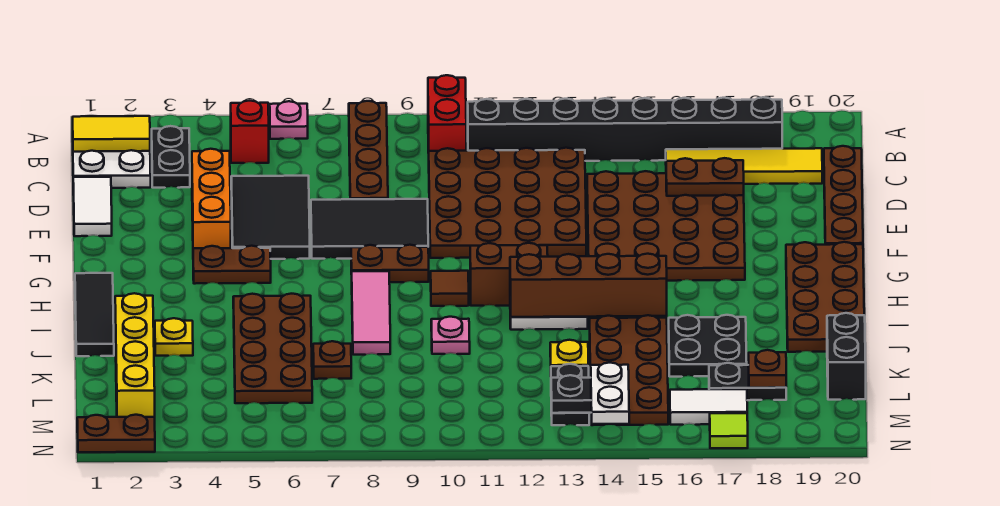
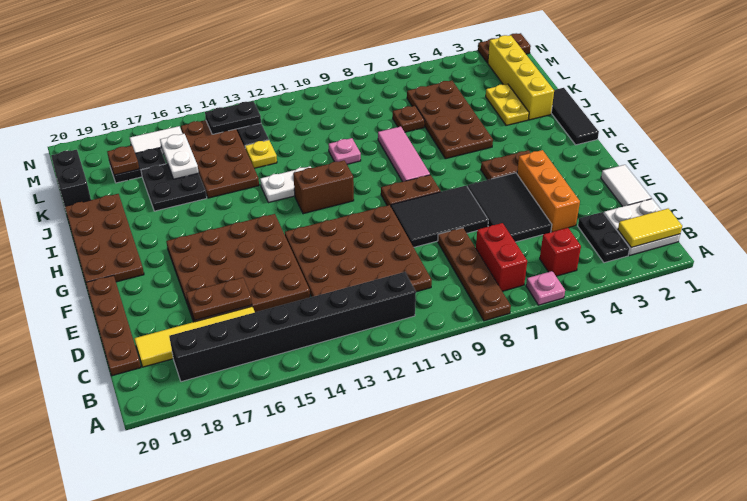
red 1x2 brick [428,75,466,153] -> red 1x2 brick moved to [476,223,527,291]
brown 1x1 tile [431,271,469,306] -> none
brown 1x4 brick [510,254,667,317] -> none
yellow 1x1 plate [155,318,193,356] -> yellow 1x2 plate [486,84,529,126]
white 1x2 plate [590,363,629,424] -> white 1x2 plate moved to [160,134,199,179]
lime 1x1 tile [710,413,748,448] -> none

